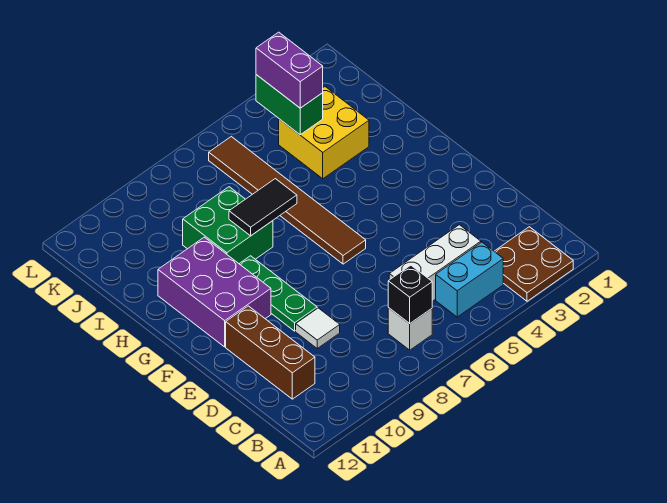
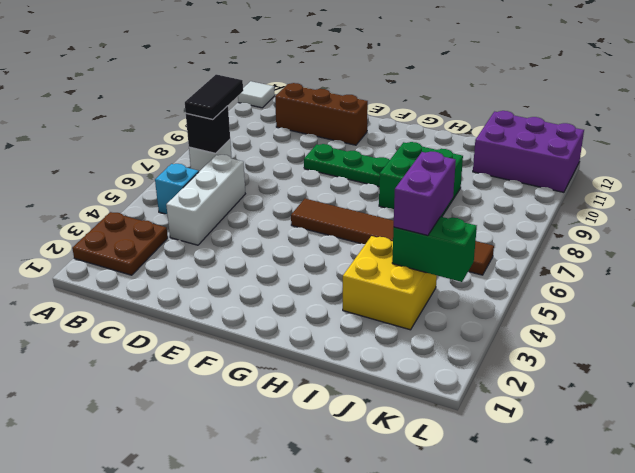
cyan 1x2 brick [436,242,503,317] -> cyan 1x1 brick [155,164,199,214]
white 1x1 tile [296,308,340,348] -> white 1x1 tile moved to [238,81,275,108]
purple 2x3 brick [158,237,271,347] -> purple 2x3 brick moved to [473,111,584,192]
black 1x2 tile [229,179,297,236] -> black 1x2 tile moved to [185,74,243,120]
purple 1x2 brick [256,32,323,108] -> purple 1x2 brick turned to [394,152,456,235]

